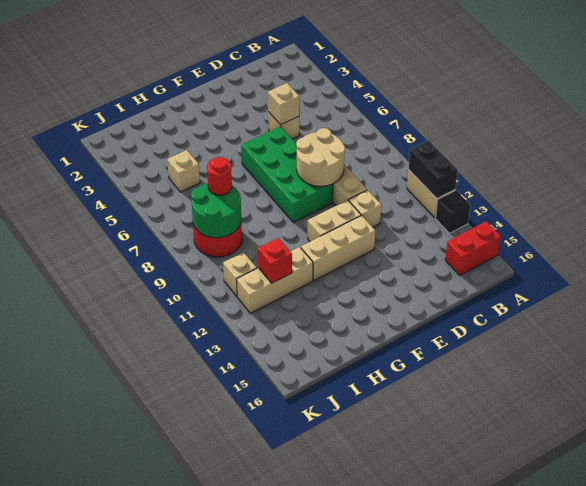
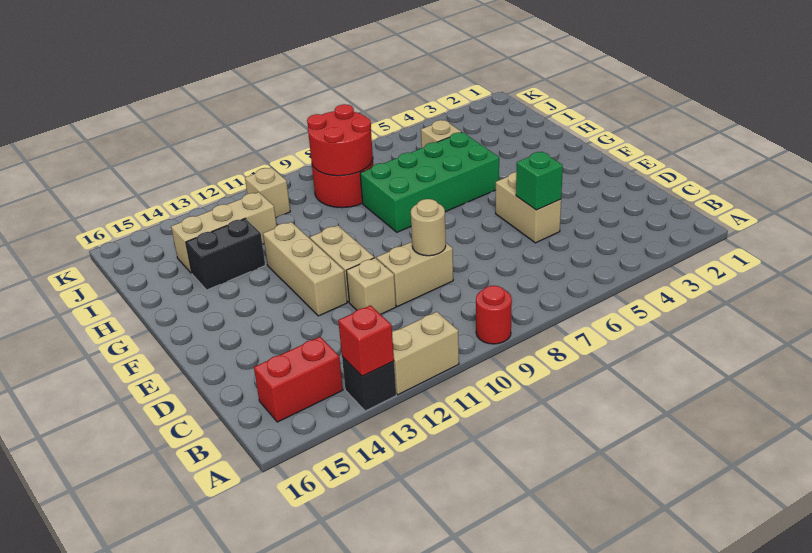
black 1x2 brick [408,140,458,198] -> black 1x2 brick moved to [186,218,265,290]
red 1x2 brick [445,221,501,275] -> red 1x2 brick turned to [254,337,343,422]
tan 1x1 brick [268,112,299,139] -> tan 1x2 brick [495,172,561,243]
tan 1x1 brick [268,83,299,125] -> green 1x1 brick [516,152,563,210]
tan 2x2 round brick [296,128,345,186] -> tan 1x1 round brick [411,199,446,256]
green 2x4 brick [241,126,333,223] -> green 2x4 brick moved to [360,132,499,232]
tan 1x3 brick [237,247,313,313] -> tan 1x3 brick turned to [171,192,277,273]
green 2x2 round brick [191,183,241,238] -> red 2x2 round brick [307,104,373,176]
red 1x1 round brick [207,157,232,195] -> red 1x1 round brick moved to [476,286,512,344]
red 1x1 brick [258,238,292,283] -> red 1x1 brick moved to [338,305,394,376]

